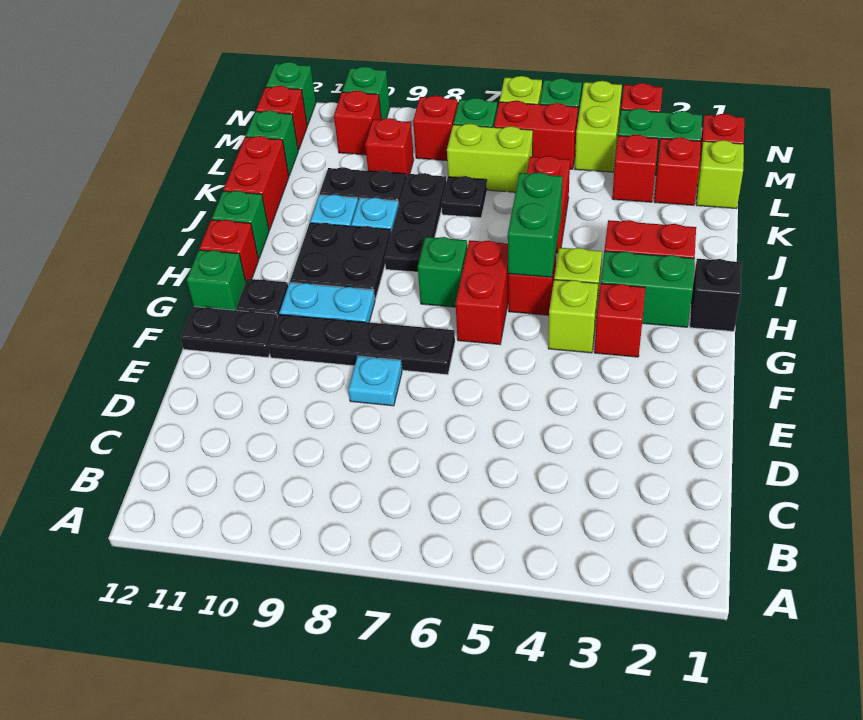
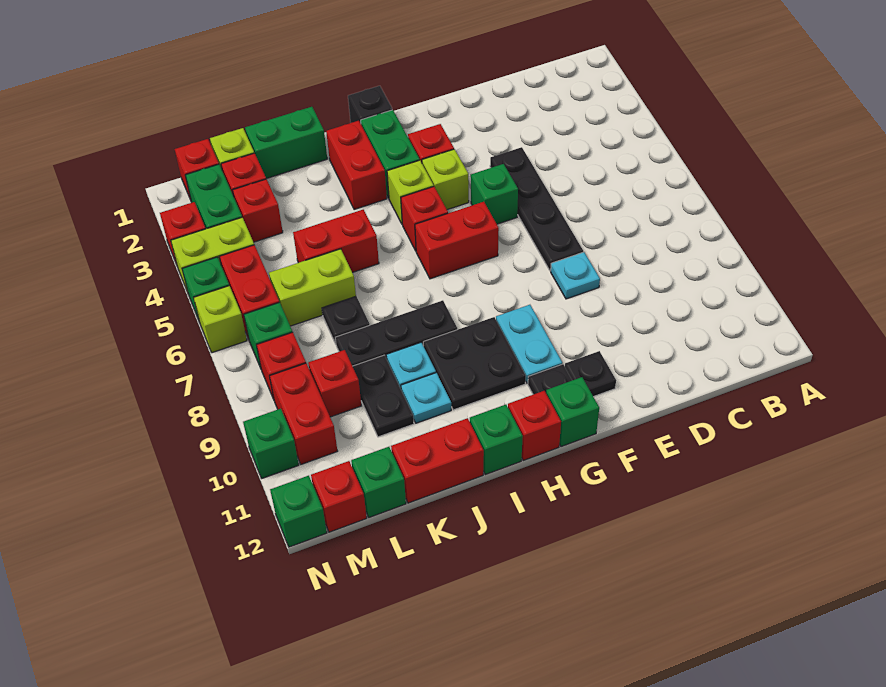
black 1x4 plate [268,314,455,375] -> black 1x4 plate moved to [490,147,583,271]
black 1x2 plate [180,307,277,357] -> black 1x1 plate [565,351,616,397]
green 1x2 brick [508,172,563,277] -> green 1x2 brick moved to [245,107,327,179]
green 1x1 brick [418,237,467,307] -> green 1x1 brick moved to [471,164,518,224]
lime 1x2 brick [447,124,533,192] -> lime 1x2 brick turned to [269,249,356,326]
red 1x1 brick [334,91,382,155] -> red 1x2 brick [270,363,337,464]

